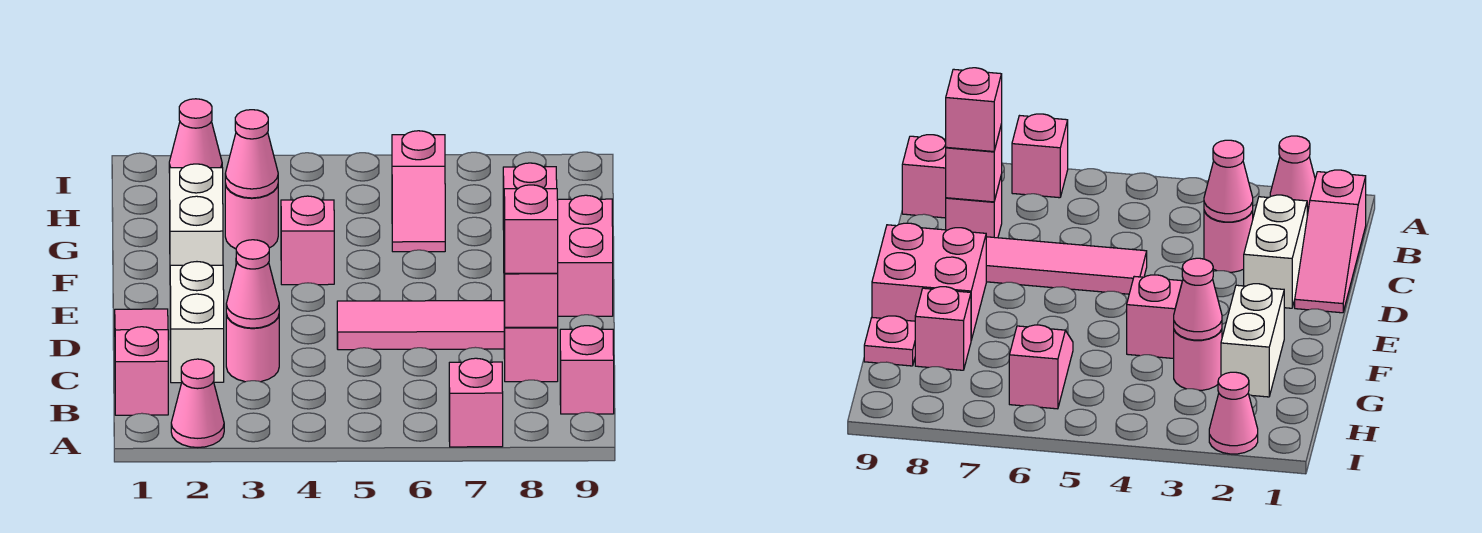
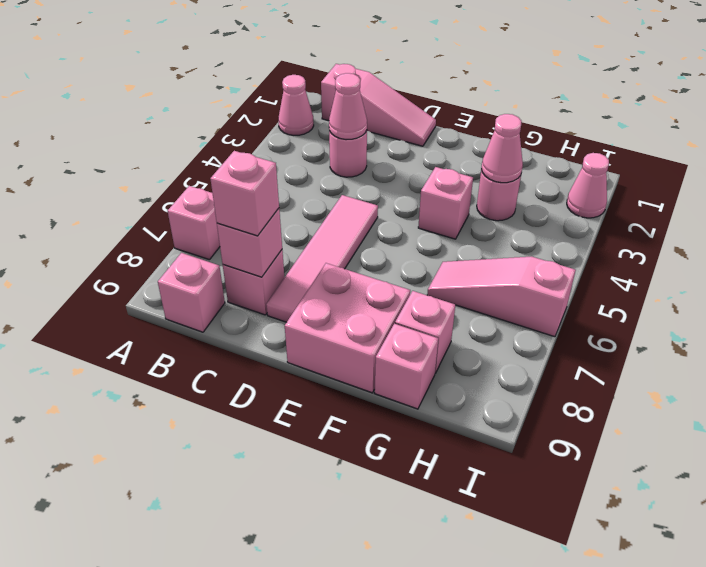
white 1x2 brick [170,262,224,383] -> none
white 1x2 brick [170,164,223,266] -> none
pink 1x2 slope [392,131,445,252] -> pink 1x3 slope [427,257,576,337]
pink 1x1 plate [864,316,915,366] -> pink 1x1 brick [375,324,438,409]

